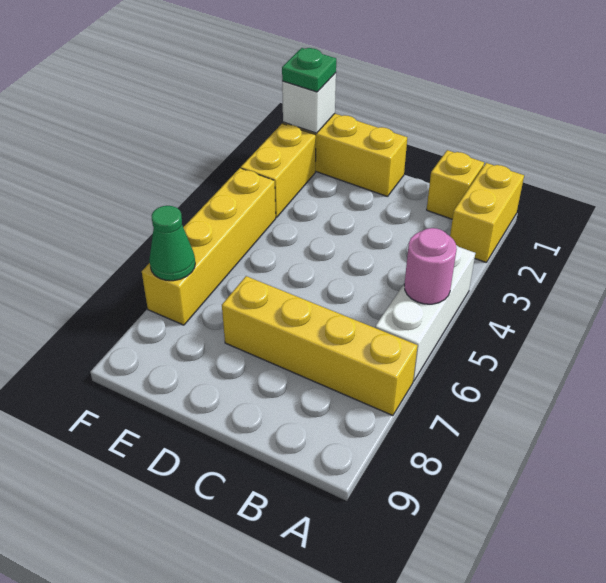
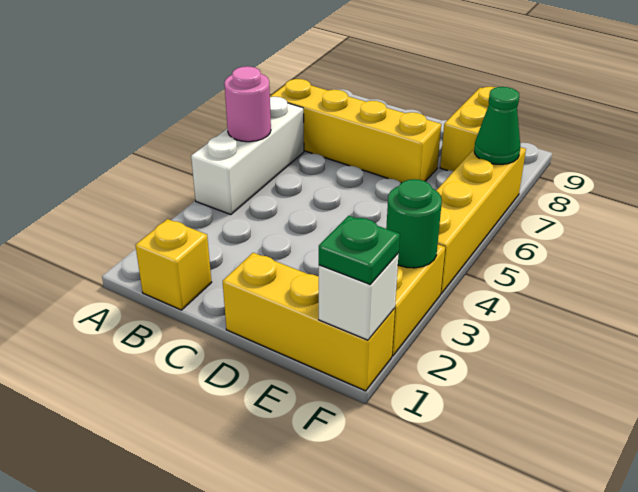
yellow 1x2 brick [450,163,524,262] -> yellow 1x2 brick moved to [440,87,496,171]
none -> green 1x1 round brick [386,179,442,268]

